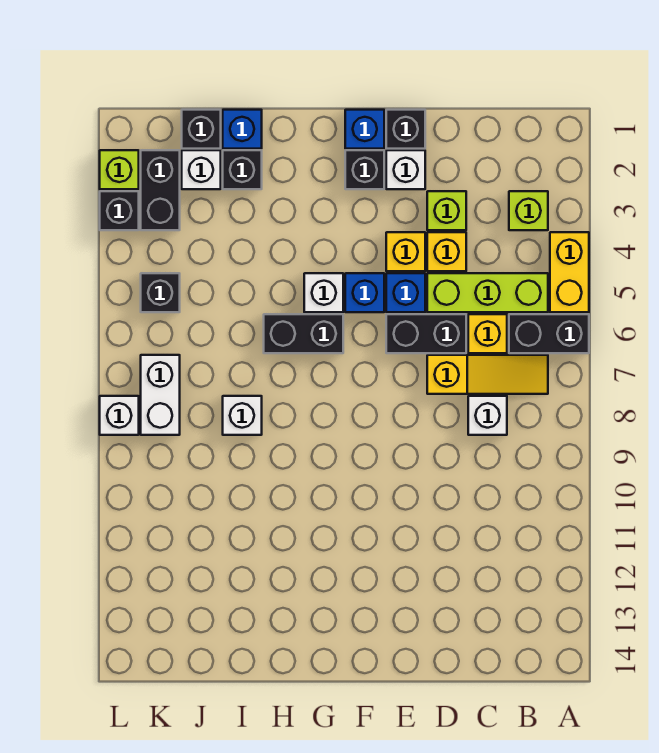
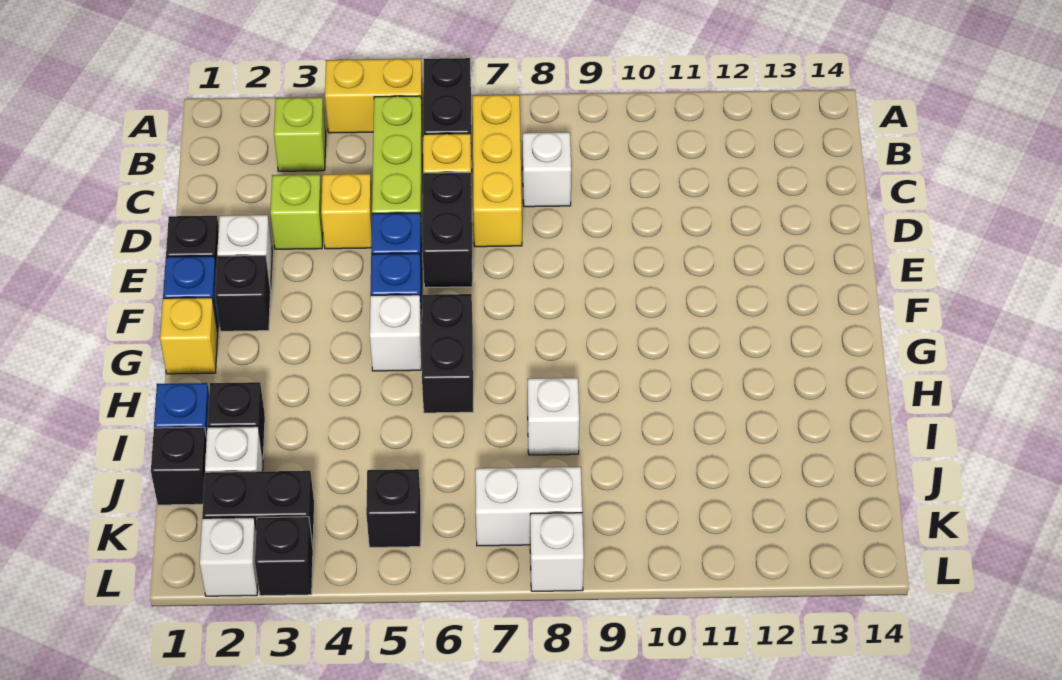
yellow 1x3 slope [427,355,548,394] -> yellow 1x3 brick [473,95,522,247]
yellow 1x1 brick [386,232,425,271] -> yellow 1x1 brick moved to [160,298,218,374]
lime 1x1 brick [100,150,139,189] -> white 1x1 brick [200,518,258,596]

